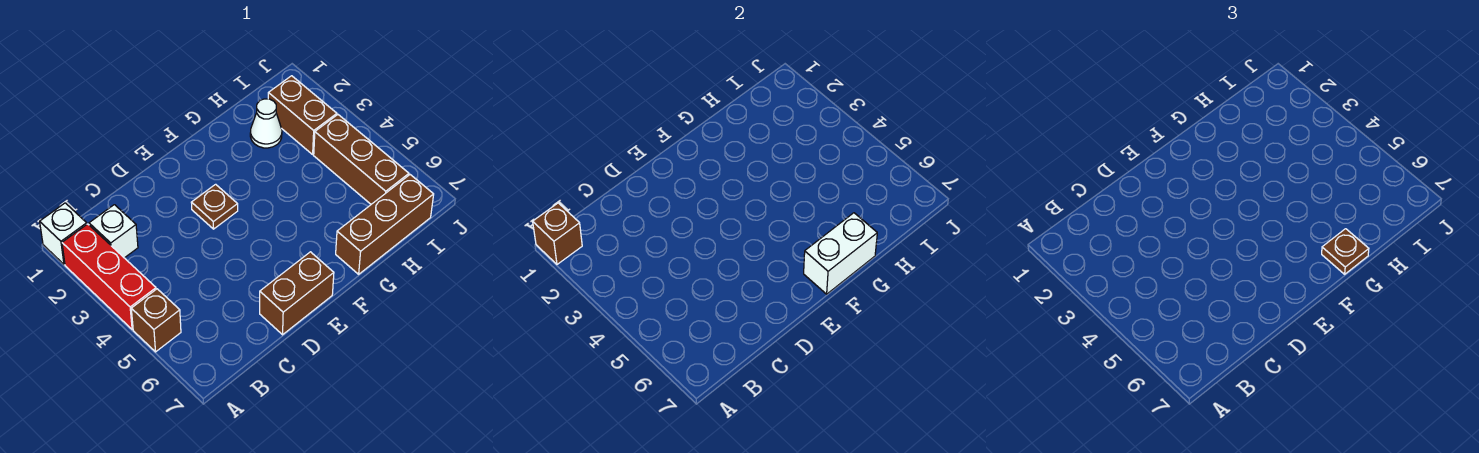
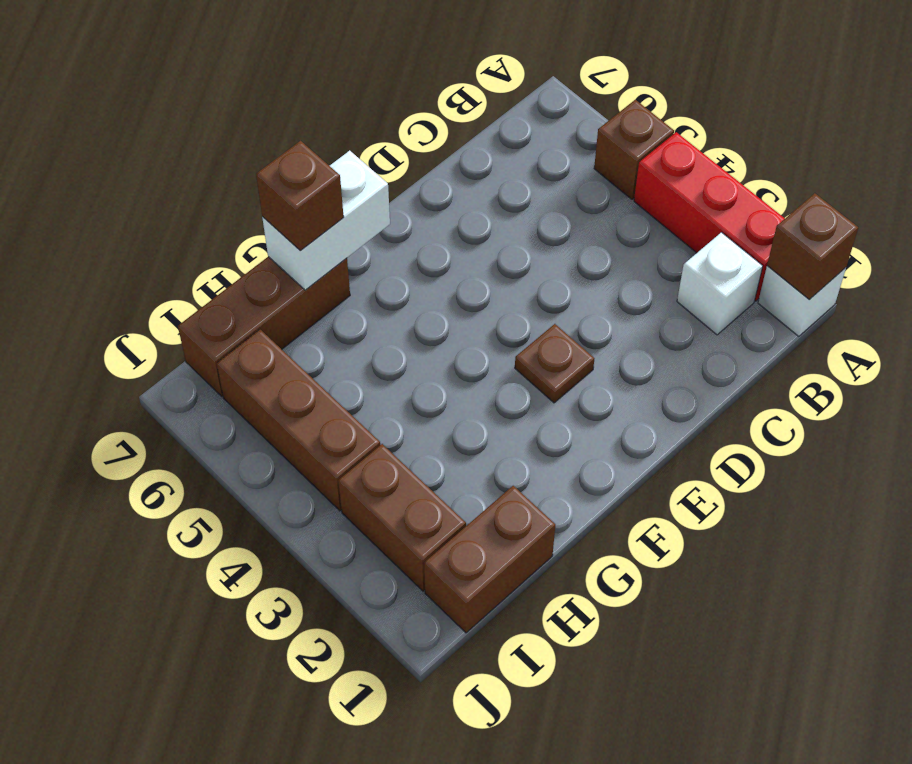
brown 1x2 brick [260,252,334,335] -> brown 1x2 brick moved to [424,486,555,633]
brown 1x1 plate [1322,229,1369,274] -> brown 1x1 brick [256,141,344,250]
white 1x1 cone [250,99,282,148] -> none

